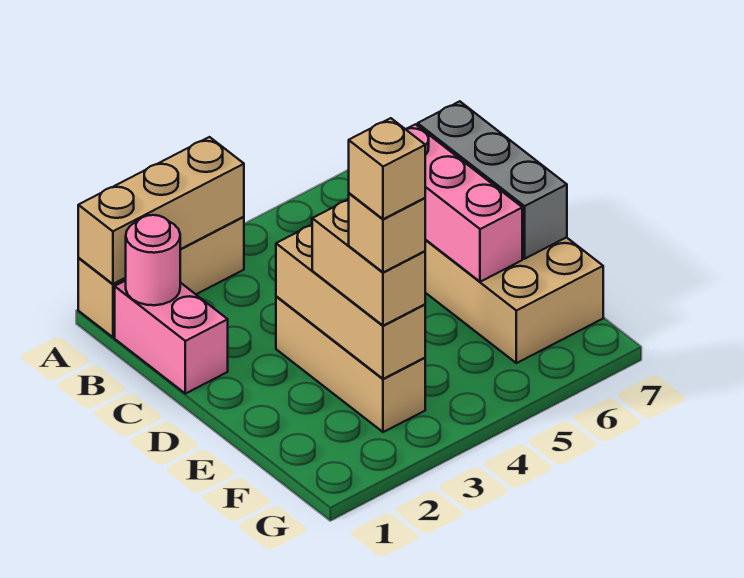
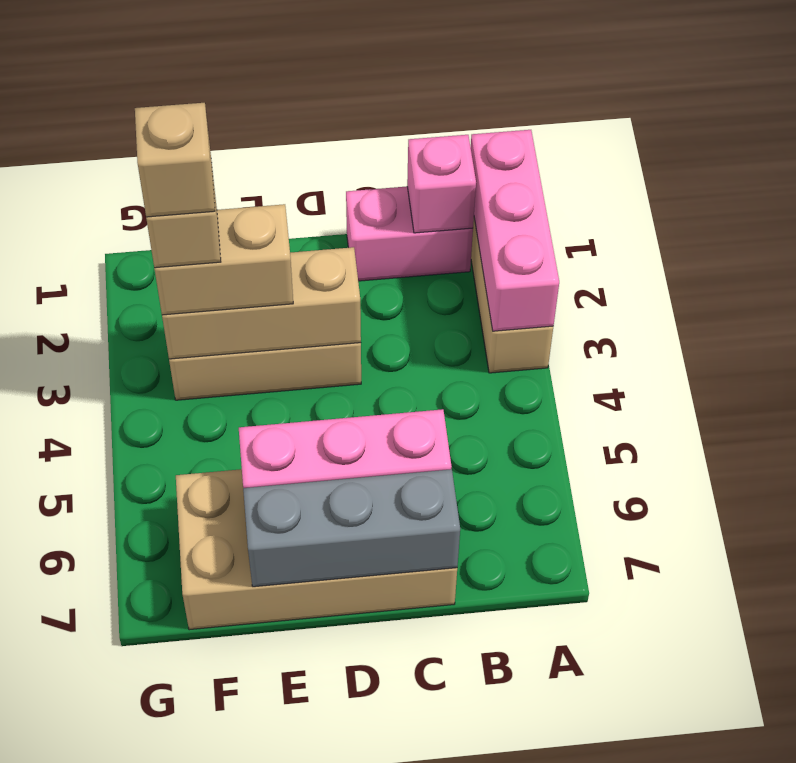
tan 1x3 brick [78,137,244,284] -> pink 1x3 brick [471,130,559,331]
pink 1x1 round brick [126,215,180,305] -> pink 1x1 brick [407,135,476,233]

